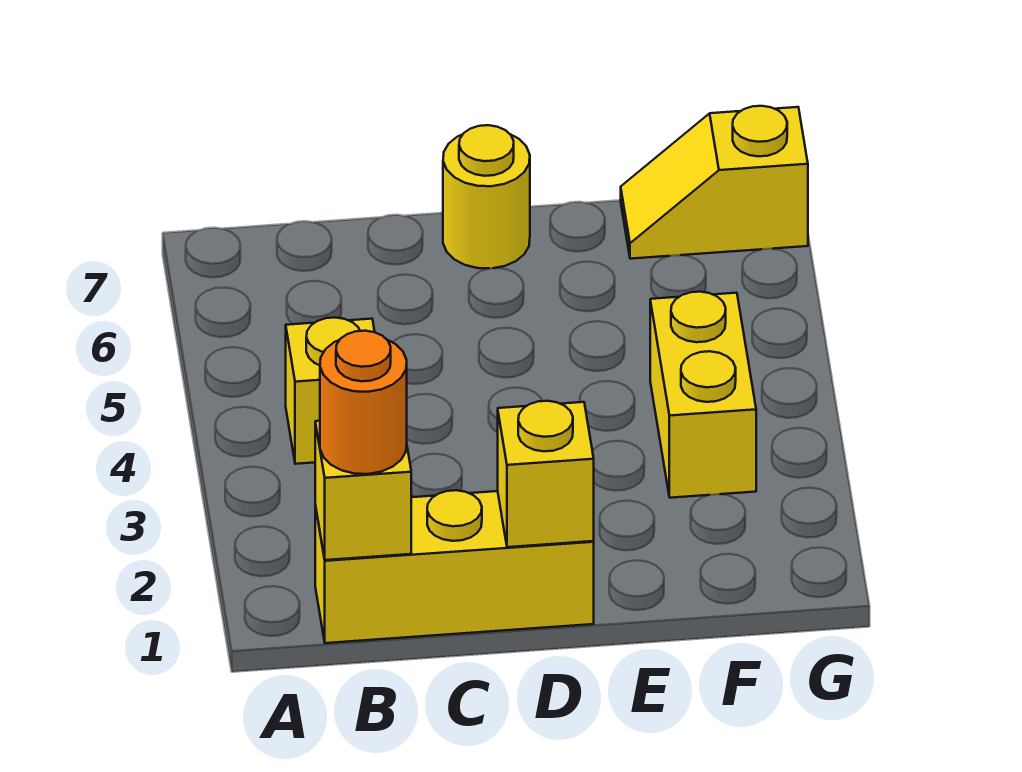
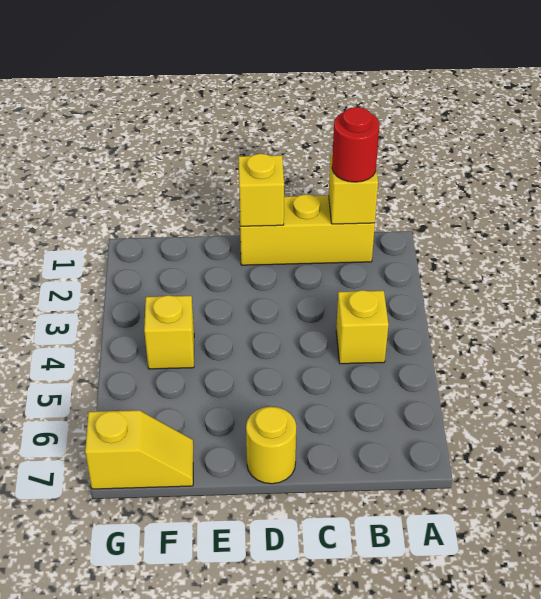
orange 1x1 round brick [320,331,407,474] -> red 1x1 round brick [332,107,380,182]
yellow 1x2 brick [650,292,756,498] -> yellow 1x1 brick [144,295,194,369]

